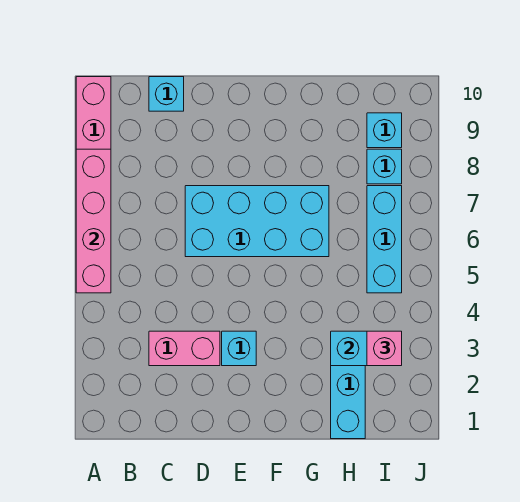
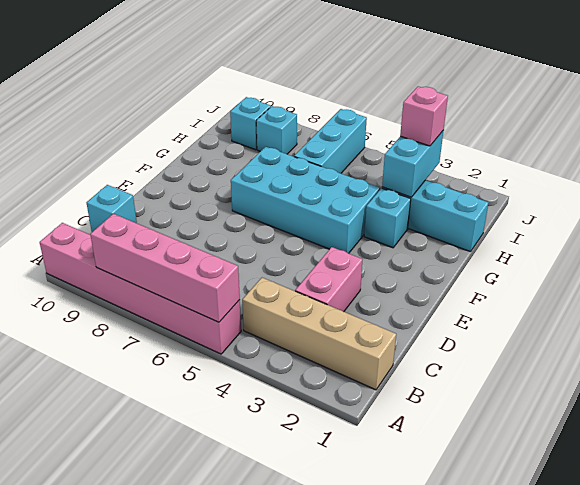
none -> tan 1x4 brick [242,278,396,390]
cyan 2x4 brick [185,186,329,257] -> cyan 2x4 brick turned to [231,147,380,253]
cyan 1x1 brick [222,331,256,366] -> cyan 1x1 brick moved to [364,188,411,248]
cyan 1x3 brick [367,186,402,293] -> cyan 1x3 brick turned to [294,109,367,173]

